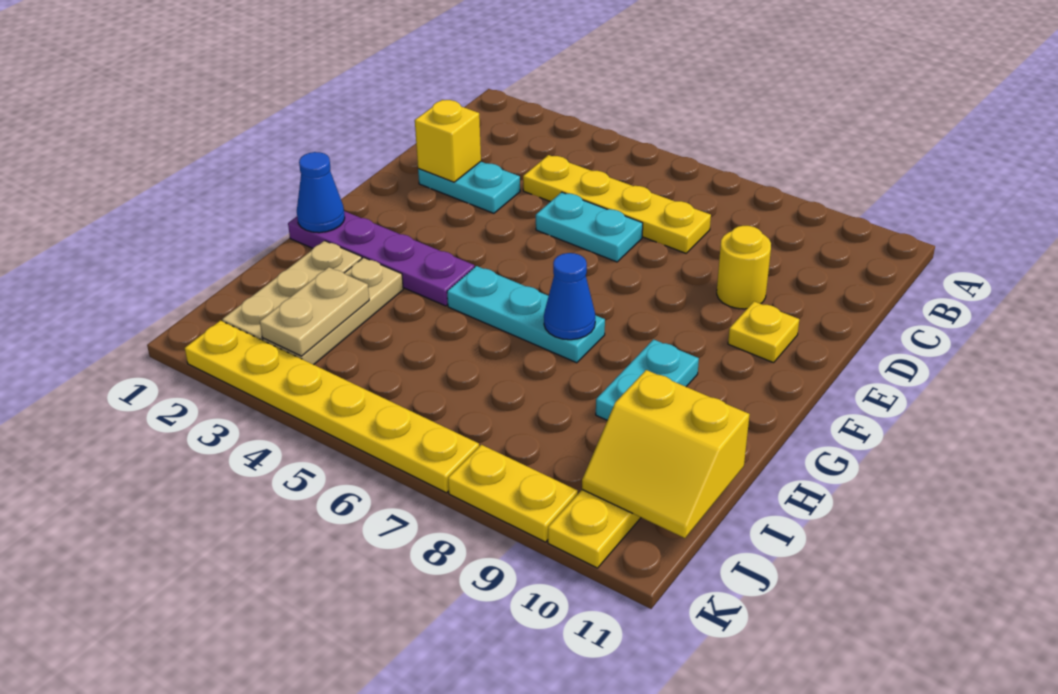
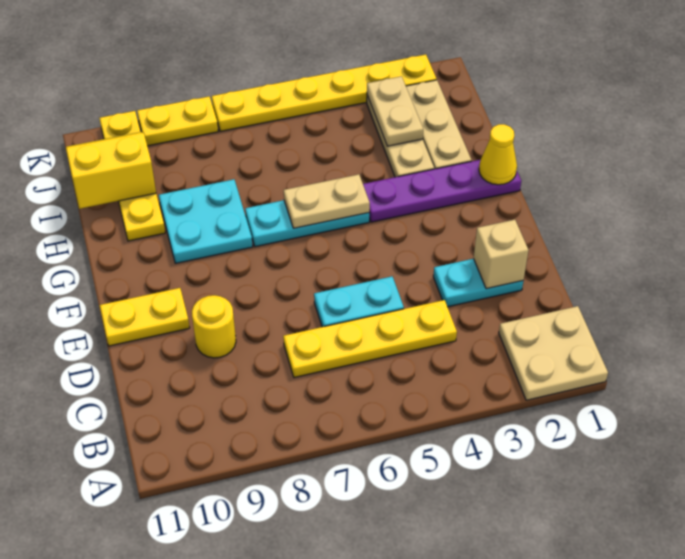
none -> tan 2x2 plate [499,306,608,400]
yellow 1x1 brick [415,100,481,182] -> tan 1x1 brick [474,220,529,289]
yellow 1x1 plate [728,301,799,363] -> yellow 1x2 plate [100,288,190,346]
blue 1x1 cone [297,152,345,233] -> yellow 1x1 cone [479,124,517,185]
none -> tan 1x2 plate [284,174,370,228]
blue 1x1 cone [544,253,595,340] -> none
cyan 1x2 plate [596,339,699,420] -> cyan 2x2 plate [159,179,253,263]

